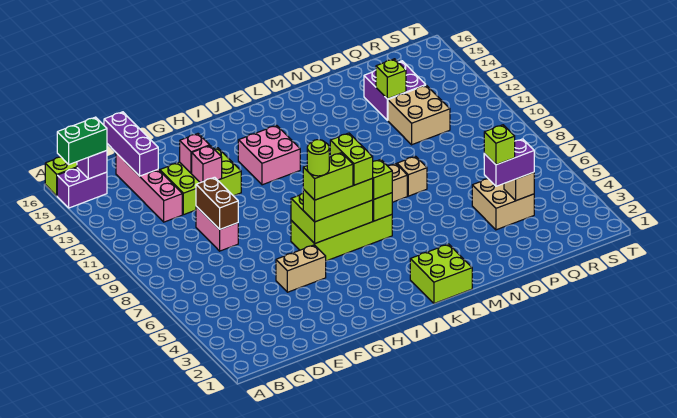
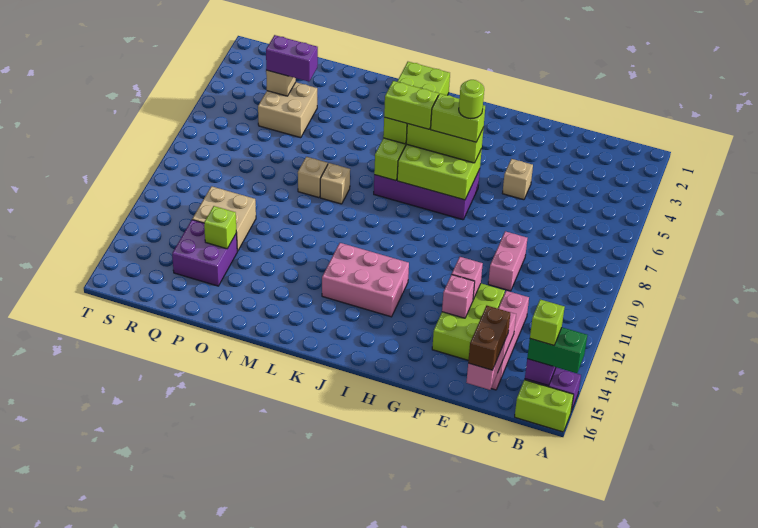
purple 1x3 brick [104,112,158,176] -> pink 1x3 brick [466,313,516,390]
brown 1x2 brick [196,177,238,229] -> brown 1x2 brick moved to [468,305,511,370]
lime 2x3 brick [160,148,241,215] -> lime 2x3 brick turned to [432,283,505,360]
tan 1x2 brick [276,245,326,292] -> tan 1x1 brick [502,159,533,200]
lime 2x4 brick [291,215,392,261] -> purple 2x4 brick [374,169,480,220]
pink 2x2 brick [238,125,300,185] -> pink 2x3 brick [322,243,409,317]
lime 1x2 brick [330,133,373,185] -> lime 1x2 brick turned to [384,81,438,129]
lime 1x1 brick [484,125,515,165] -> lime 1x1 brick moved to [530,299,565,345]

